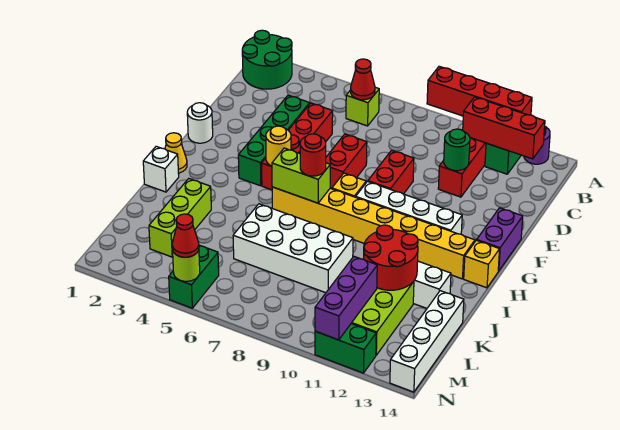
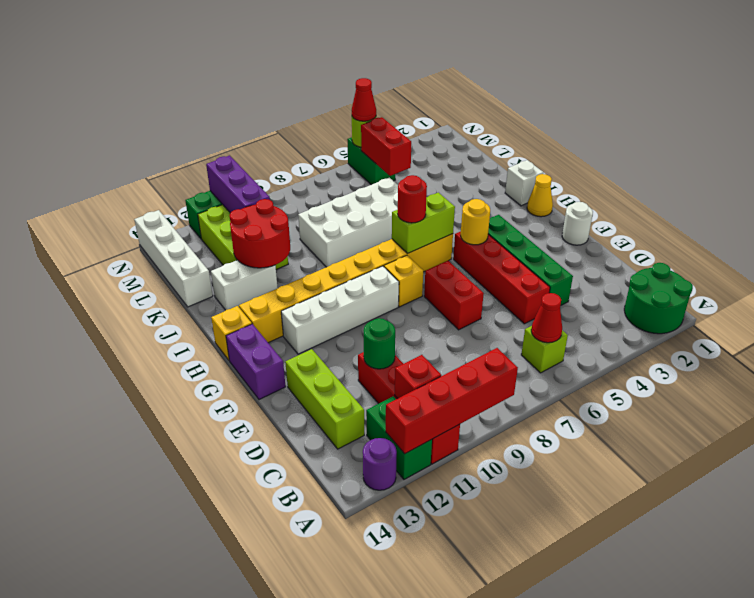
red 1x3 brick [463,97,545,159] -> red 1x1 brick [395,355,441,399]
red 1x2 brick [368,150,414,194] -> red 1x2 brick moved to [361,117,411,176]
lime 1x3 brick [149,179,211,257] -> lime 1x3 brick moved to [285,349,364,449]

